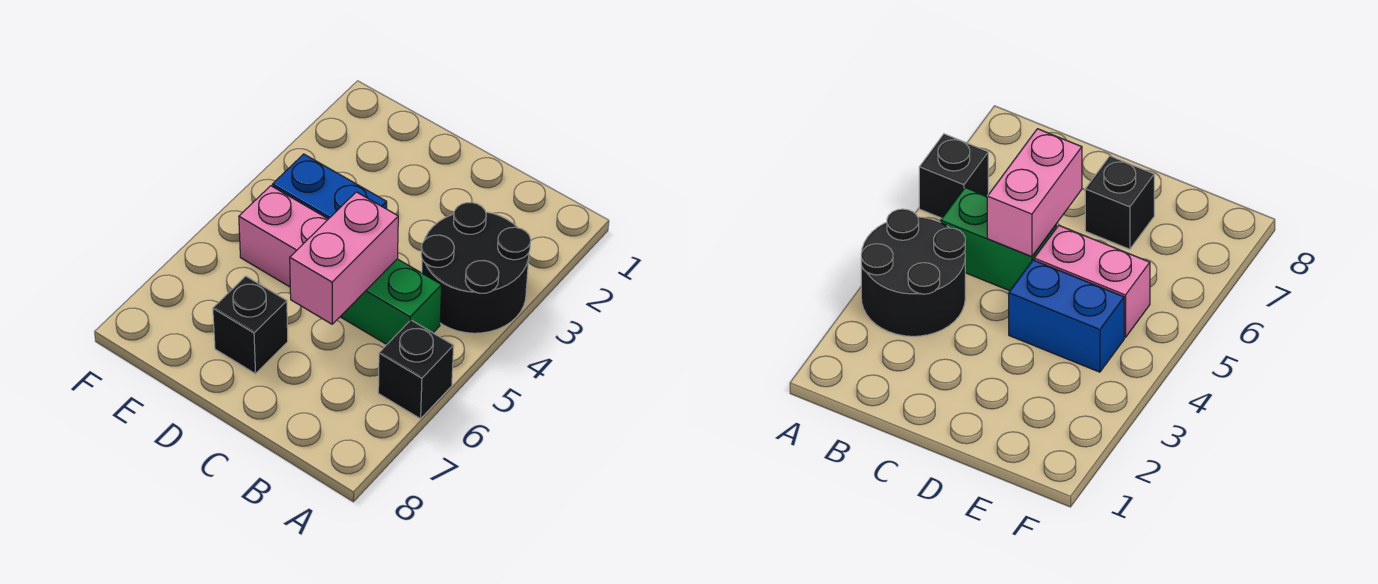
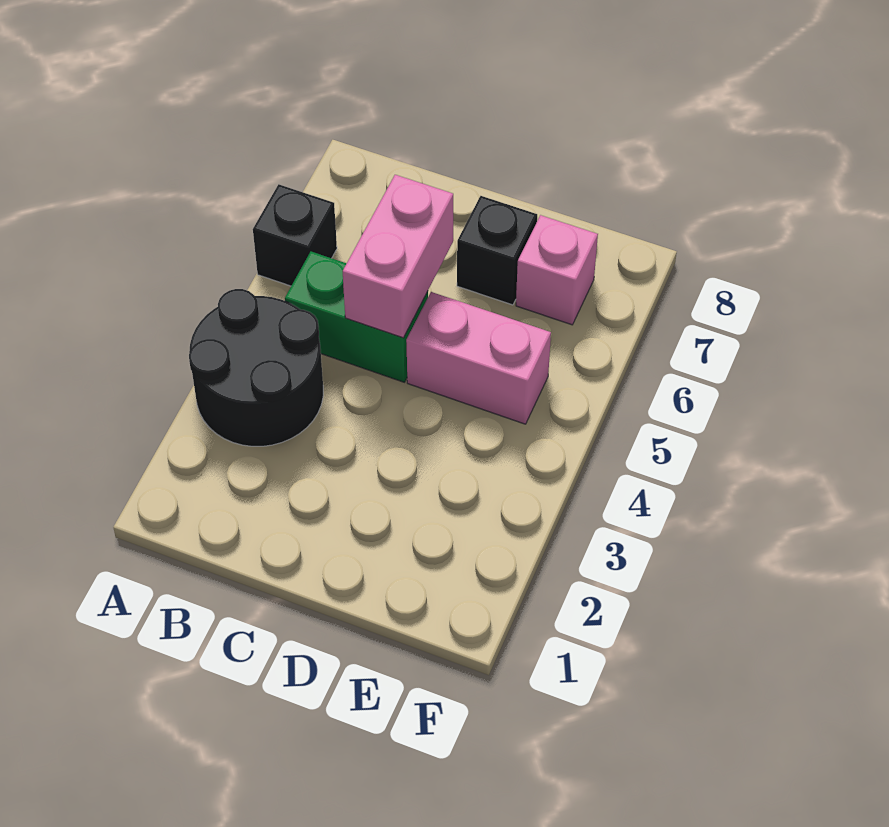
blue 1x2 brick [272,154,387,219] -> none
none -> pink 1x1 brick [516,215,598,325]

